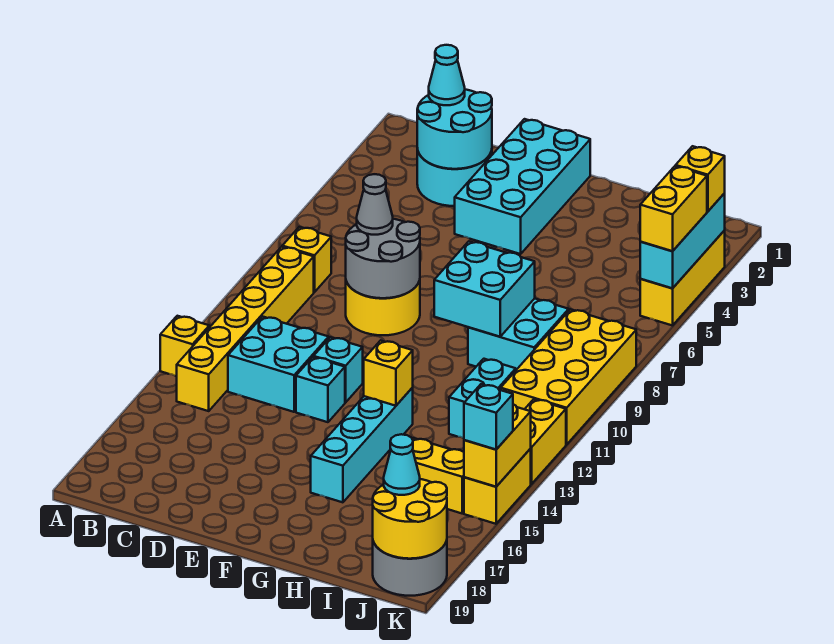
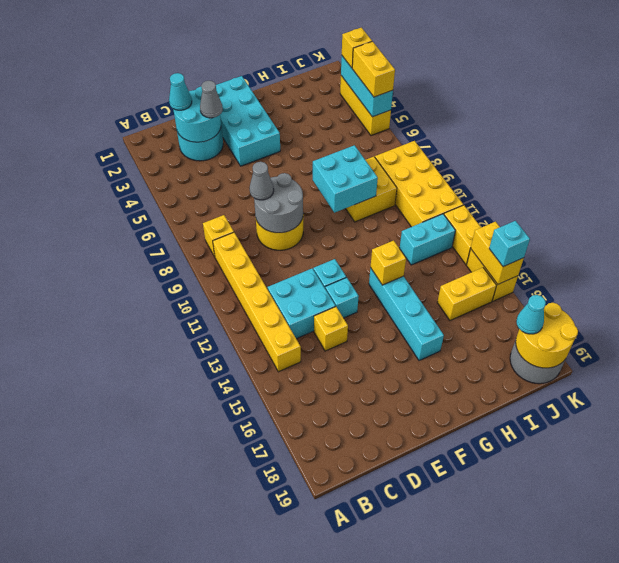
yellow 1x1 brick [160,316,209,376] -> yellow 1x1 brick moved to [314,307,348,351]
none -> grey 1x1 cone [200,81,223,118]
cyan 2x2 brick [468,299,569,370] -> yellow 2x2 brick [345,157,397,222]
cyan 1x2 brick [449,359,516,438] -> cyan 1x2 brick turned to [400,214,455,265]

